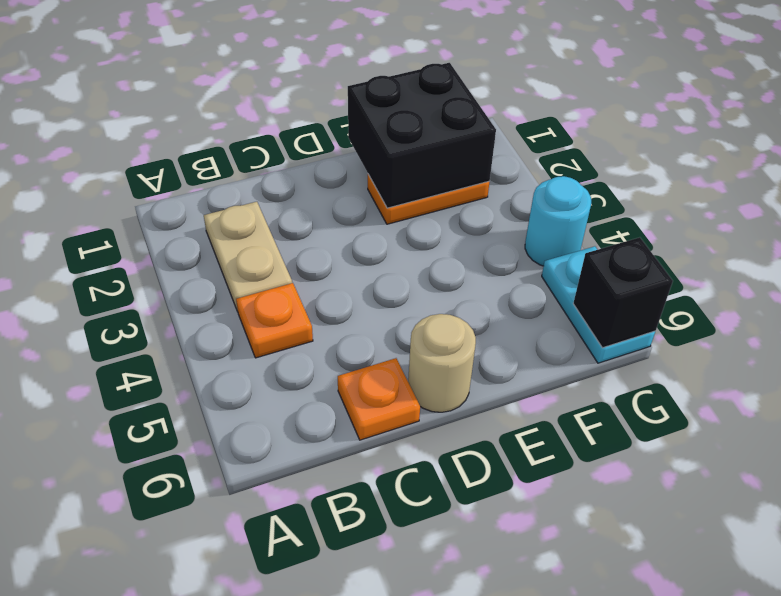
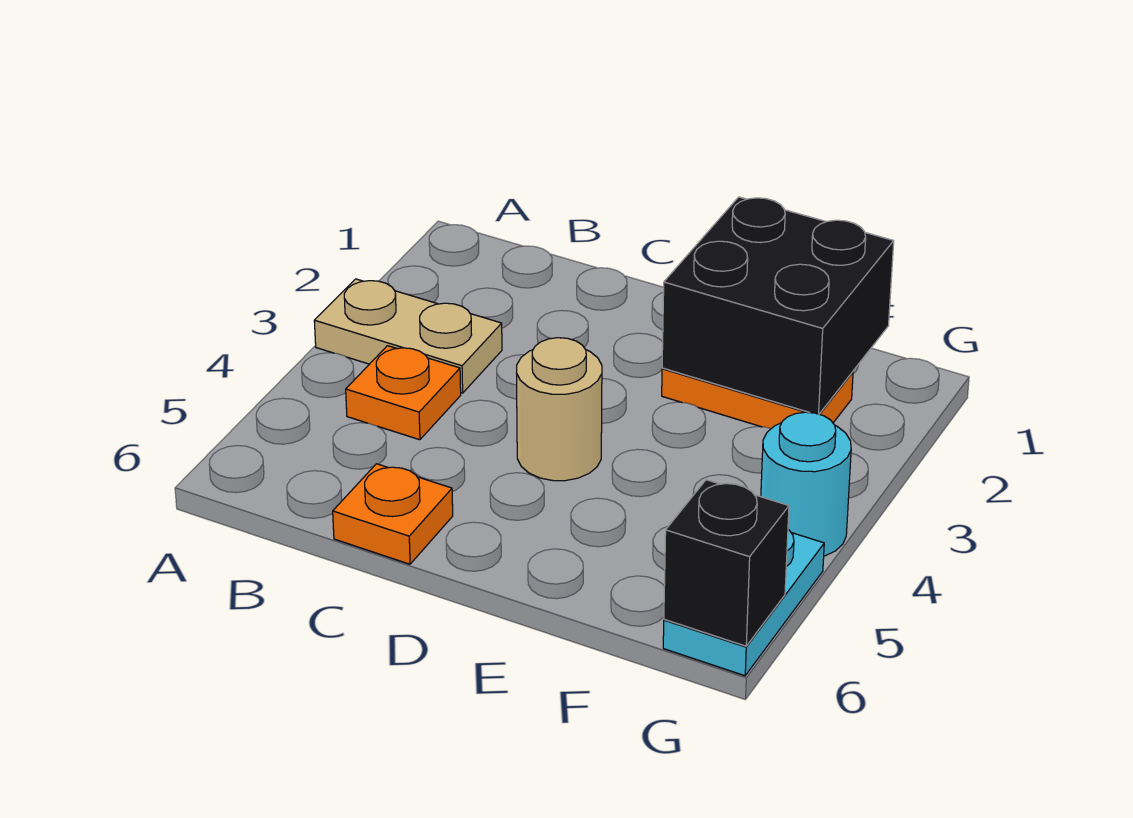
tan 1x2 plate [204,202,292,312] -> tan 1x2 plate turned to [314,279,502,393]
tan 1x1 round brick [408,314,476,412] -> tan 1x1 round brick moved to [517,338,602,481]

